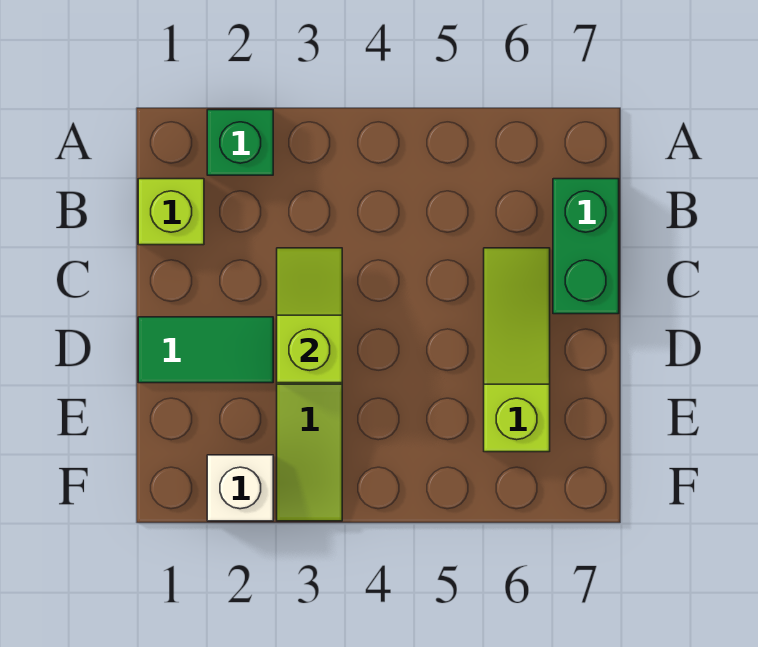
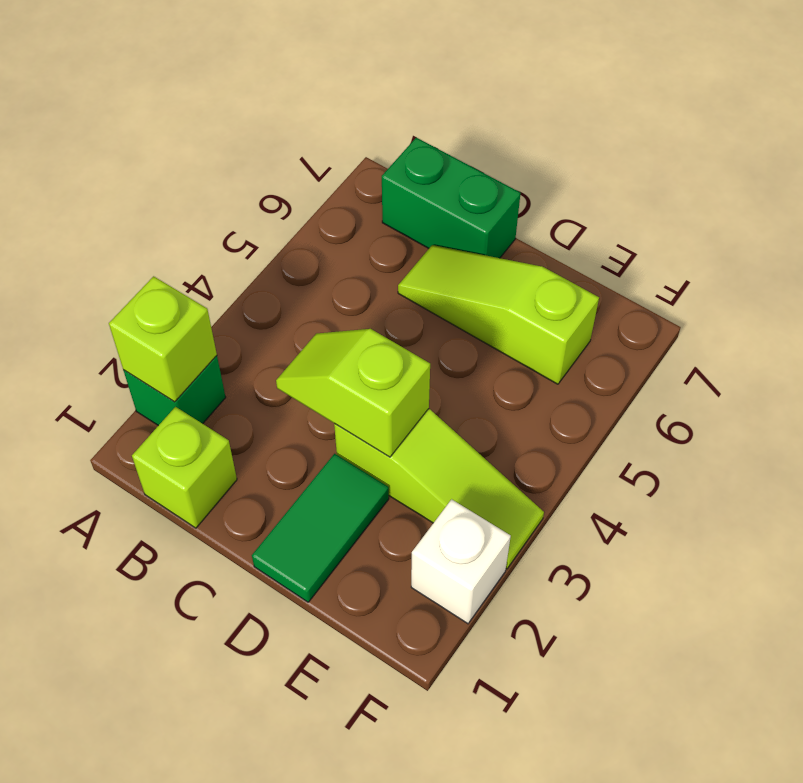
none -> lime 1x1 brick [109,276,217,402]

